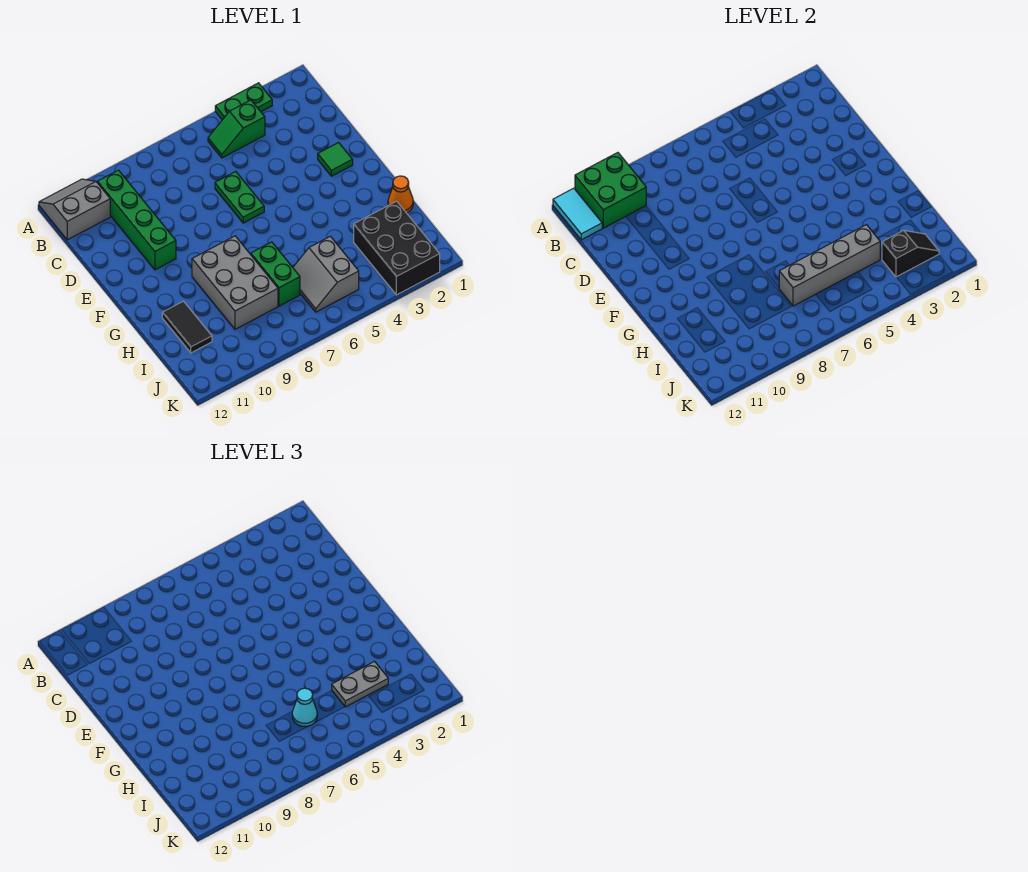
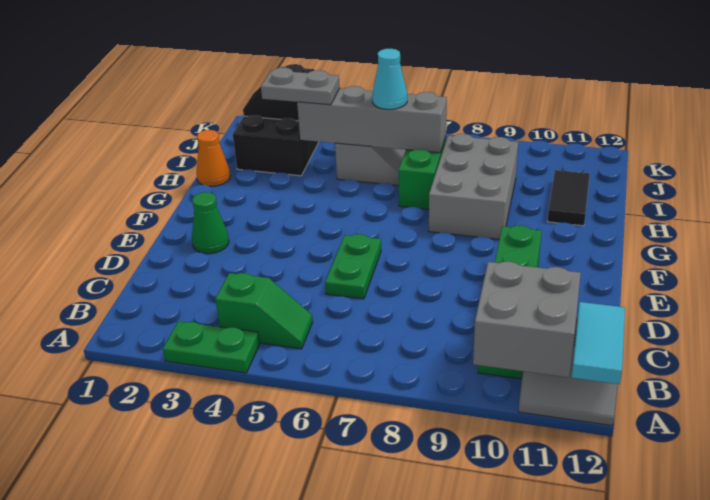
green 2x2 brick [575,153,646,228] -> grey 2x2 brick [473,262,581,377]
green 1x1 tile [318,142,353,176] -> green 1x1 cone [192,192,229,254]

